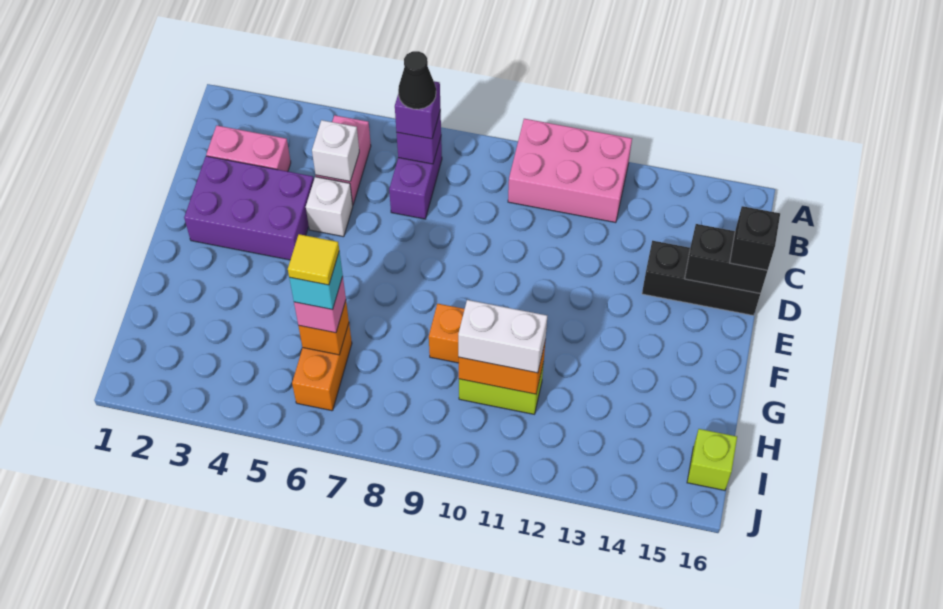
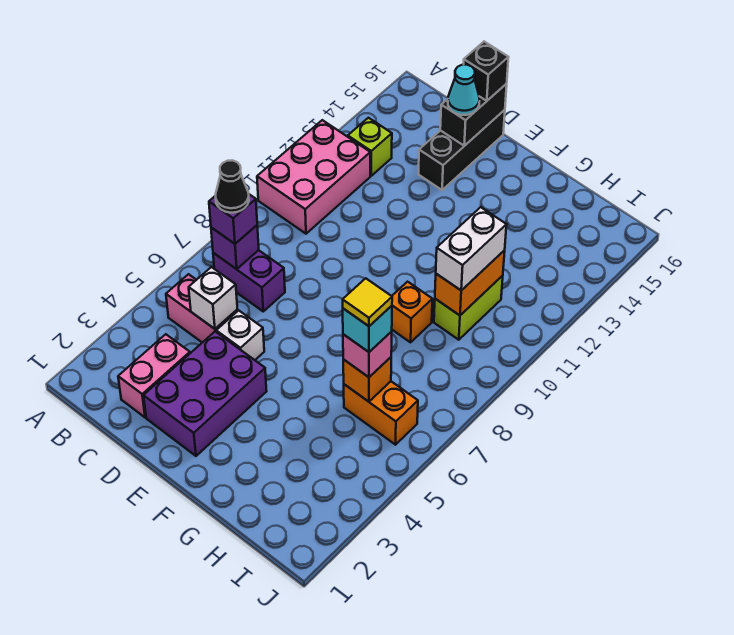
none -> cyan 1x1 cone [448,65,480,115]
lime 1x1 brick [687,429,737,490] -> lime 1x1 brick moved to [348,118,392,176]

